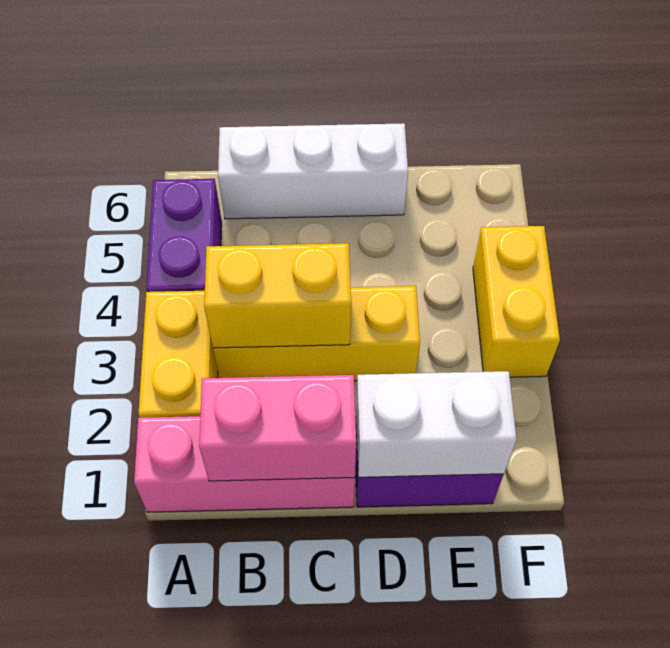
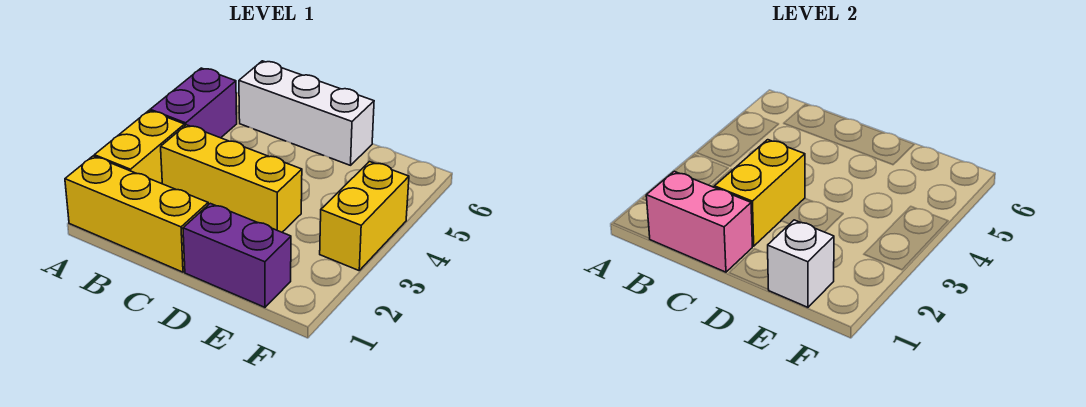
pink 1x3 brick [134,416,355,512] -> yellow 1x3 brick [65,156,208,272]
yellow 1x2 brick [204,243,351,348] -> yellow 1x2 brick turned to [715,140,805,246]
white 1x2 brick [356,371,517,477] -> white 1x1 brick [768,220,834,307]

